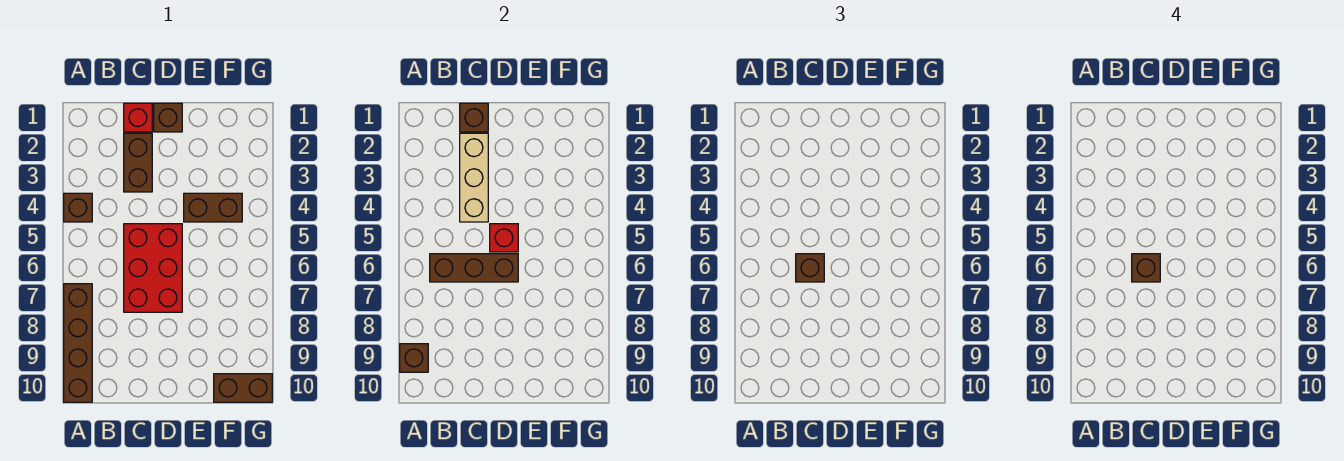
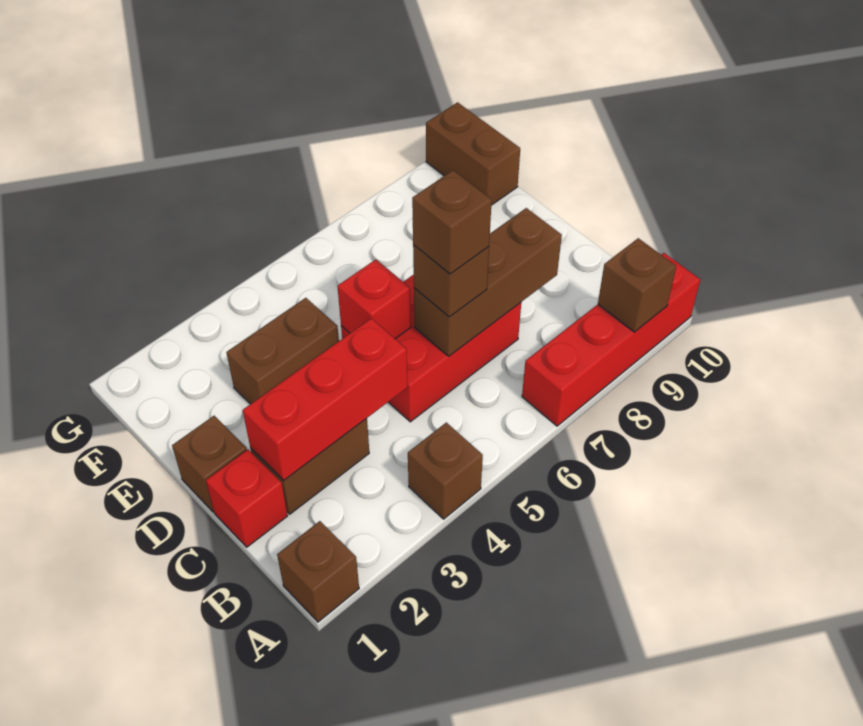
brown 1x4 brick [64,284,92,402] -> red 1x4 brick [522,253,700,426]
brown 1x3 brick [430,254,518,282] -> brown 1x3 brick turned to [414,208,562,356]
brown 1x1 brick [460,103,488,132] -> brown 1x1 brick moved to [277,521,359,622]
tan 1x3 brick [460,133,488,222] -> red 1x3 brick [243,318,408,480]
brown 1x2 brick [184,193,242,222] -> brown 1x2 brick turned to [226,298,339,404]

